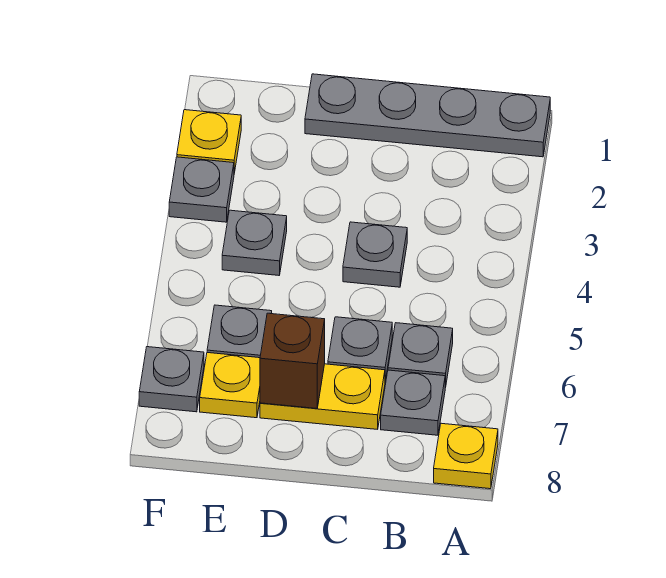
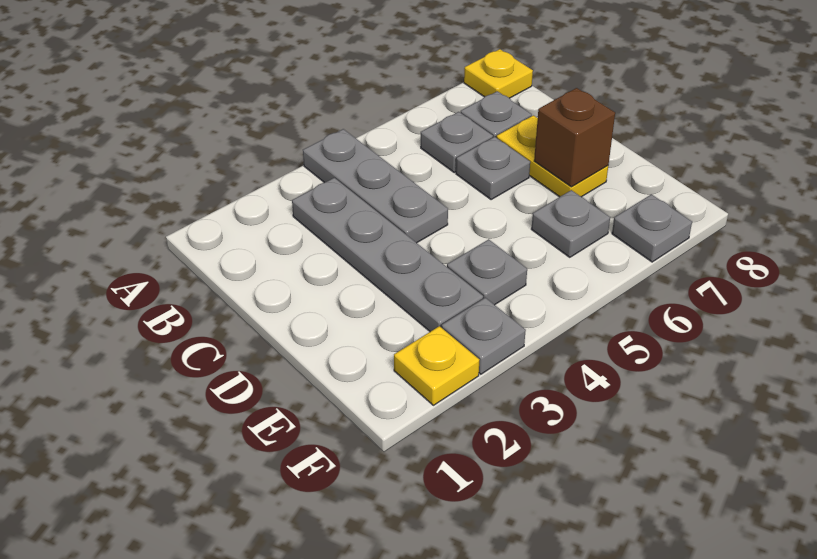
grey 1x4 plate [305,74,550,157] -> grey 1x4 plate moved to [292,178,483,332]
grey 1x1 plate [343,222,407,287] -> grey 1x3 plate [303,129,448,243]
yellow 1x1 plate [200,353,260,418] -> none

